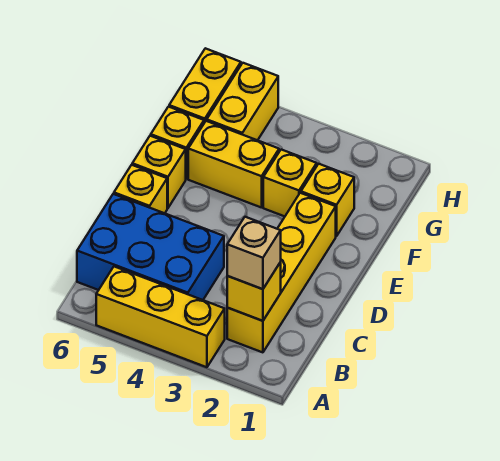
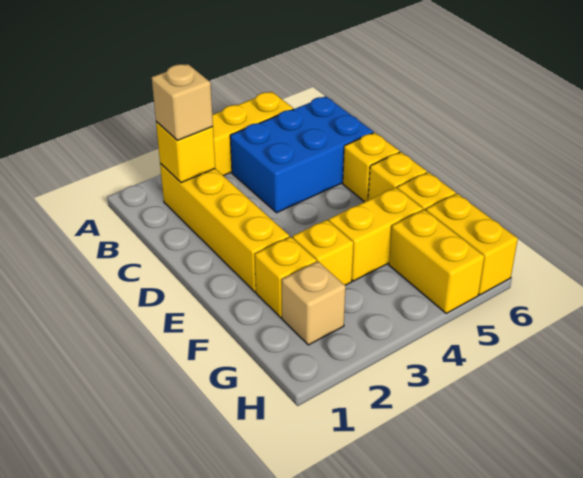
none -> tan 1x1 brick [282,262,346,345]

